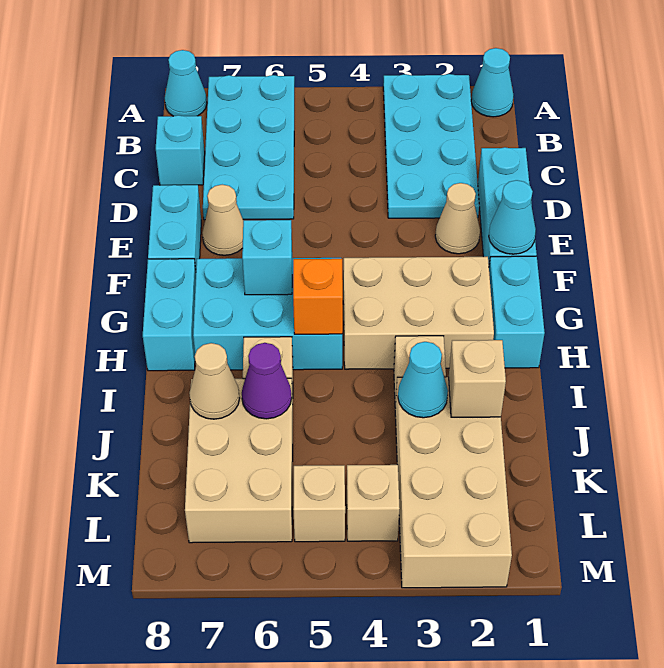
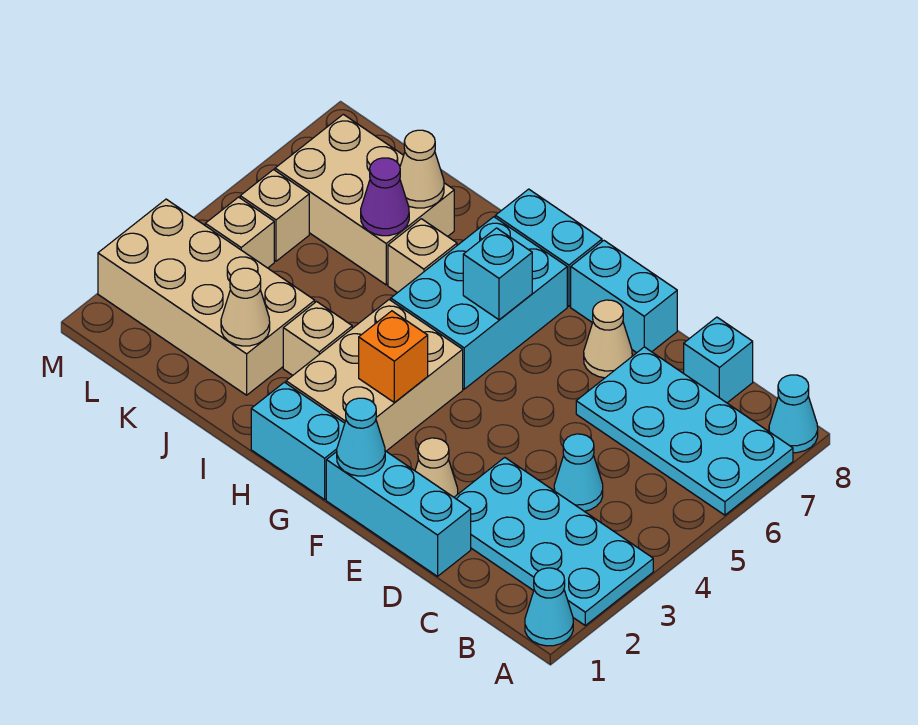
orange 1x1 brick [293,259,343,334] -> orange 1x1 brick moved to [359,311,428,402]
tan 1x1 brick [449,340,506,417] -> tan 1x1 cone [221,268,270,346]
cyan 1x1 cone [398,342,448,418] -> cyan 1x1 cone moved to [554,434,603,511]

